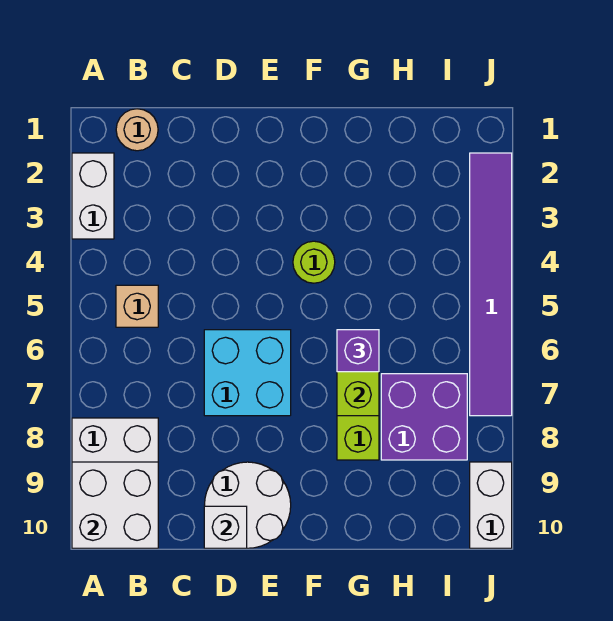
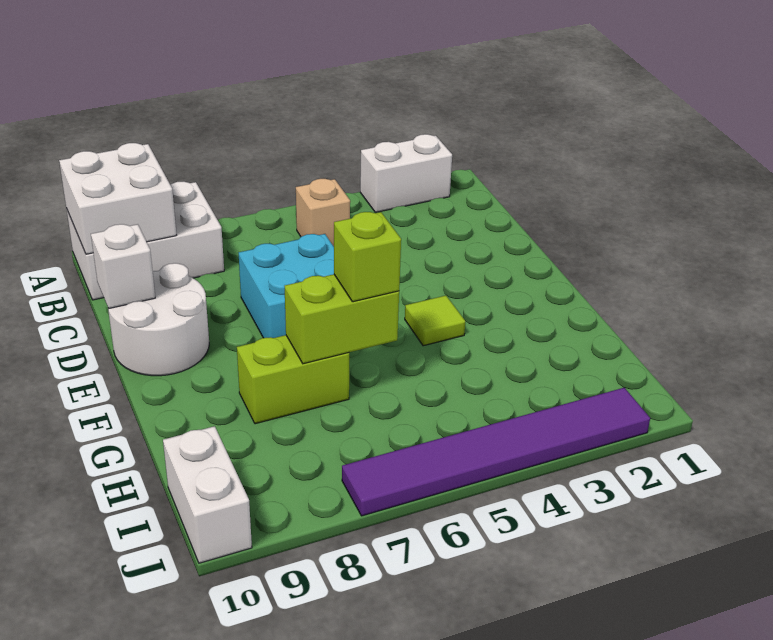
tan 1x1 round brick [116,109,158,151] -> none
lime 1x1 round brick [293,241,335,283] -> lime 1x1 tile [405,296,465,346]
purple 1x1 brick [337,330,379,372] -> lime 1x1 brick [334,212,401,302]
purple 2x2 brick [381,374,467,460] -> none
white 1x2 brick [470,462,512,548] -> white 1x2 brick turned to [163,426,252,563]

